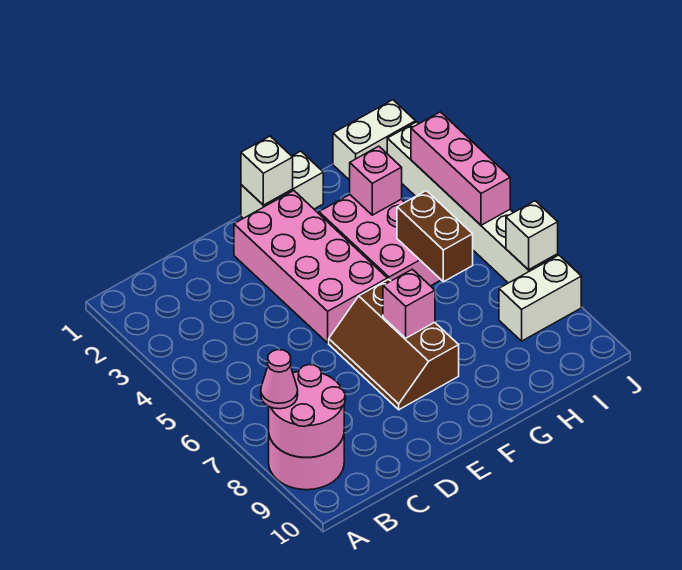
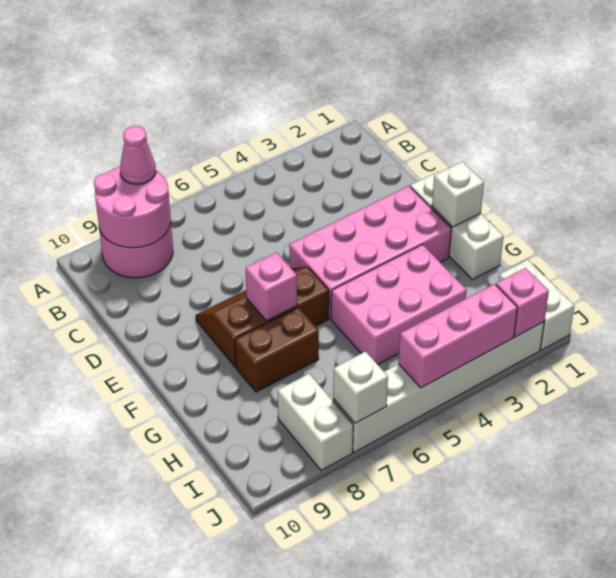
white 1x2 brick [241,151,323,218] -> white 1x3 brick [410,172,503,280]
pink 1x1 brick [350,146,402,215] -> pink 1x1 brick moved to [496,268,549,337]
brown 1x2 brick [397,191,473,282] -> brown 1x2 brick moved to [235,307,319,392]

